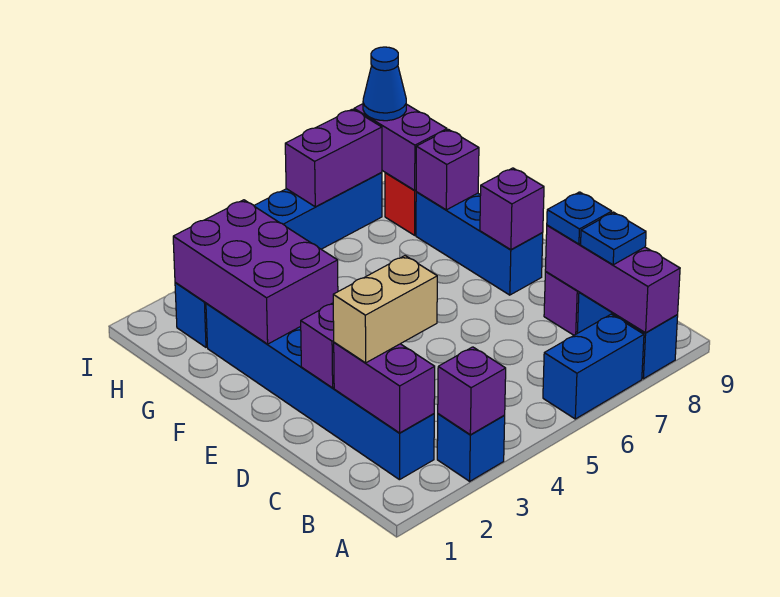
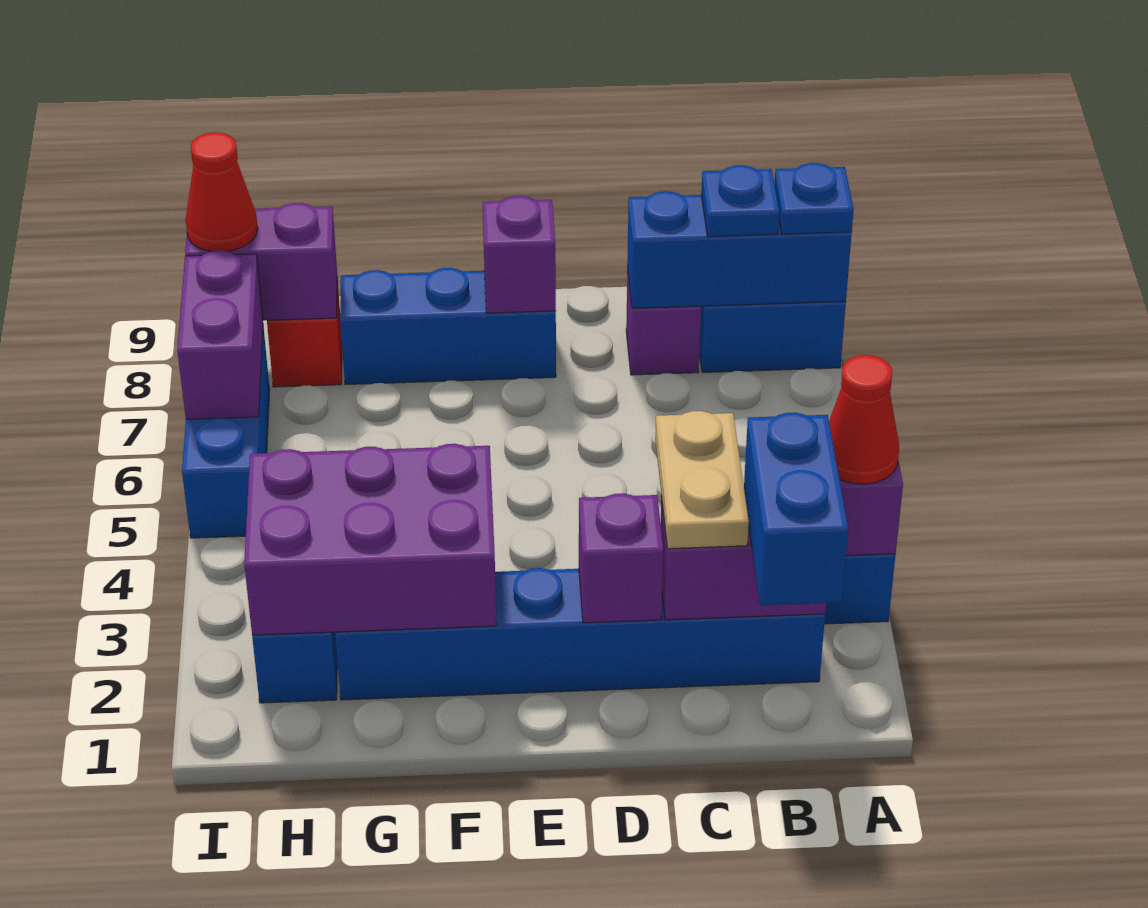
none -> red 1x1 cone [829,355,899,484]
blue 1x2 brick [543,314,644,419] -> blue 1x2 brick moved to [744,413,848,605]
purple 1x3 brick [545,225,680,333] -> blue 1x3 brick [627,191,852,308]
tan 1x2 brick [333,256,437,363] -> tan 1x2 plate [655,411,749,549]
blue 1x1 plate [547,192,612,244] -> blue 1x1 plate moved to [774,163,854,234]
purple 1x1 brick [416,130,479,210] -> none
blue 1x1 cone [363,47,406,121] -> red 1x1 cone [186,132,258,251]

